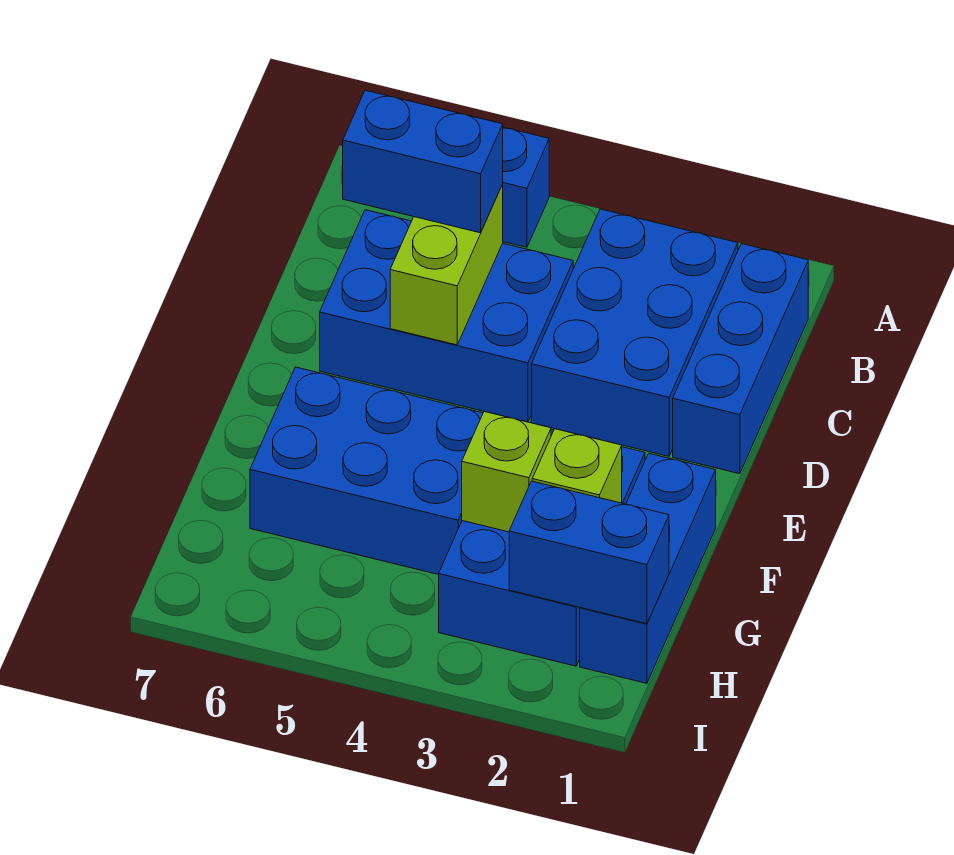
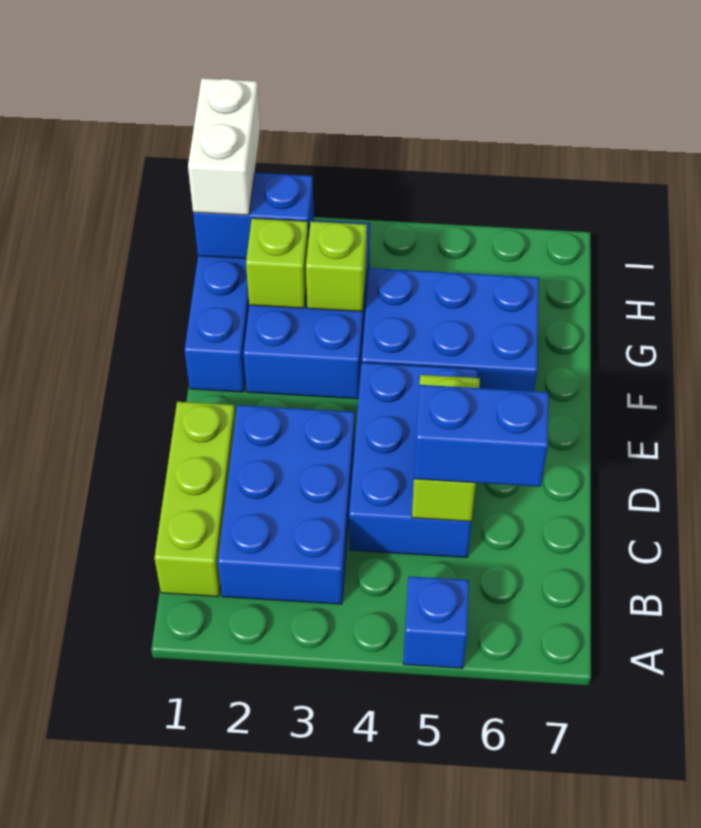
blue 1x3 brick [673,244,808,474] -> lime 1x3 brick [154,402,235,597]
blue 2x3 brick [320,210,573,422] -> blue 2x3 brick turned to [349,362,477,558]
none -> white 1x2 brick [188,78,260,215]

